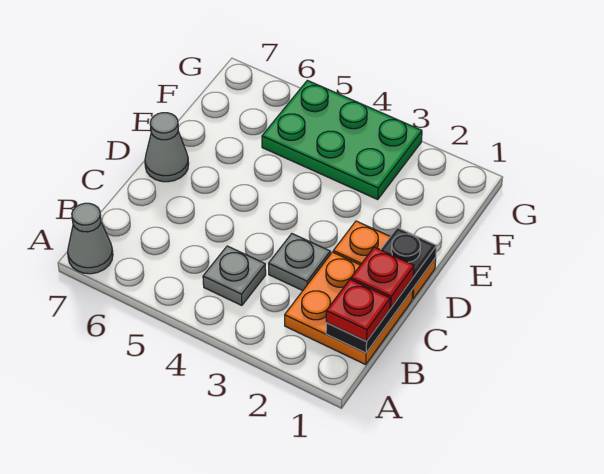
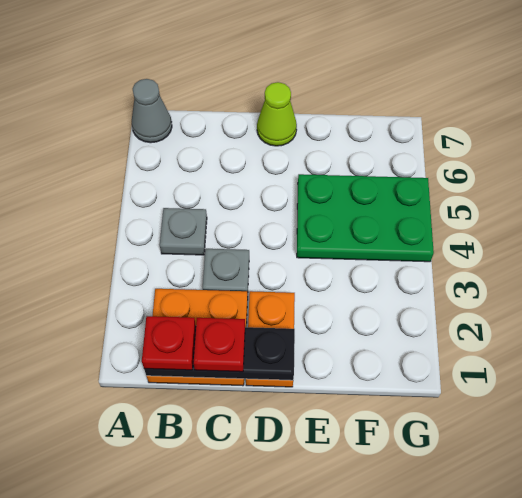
grey 1x1 cone [145,113,189,182] -> lime 1x1 cone [257,82,297,146]
green 2x3 plate [262,80,422,200] -> green 2x3 plate turned to [297,174,434,262]

